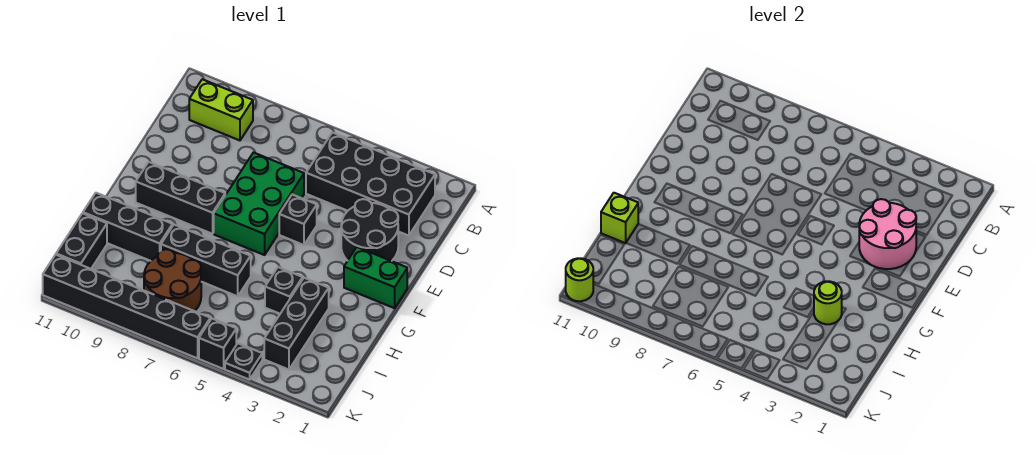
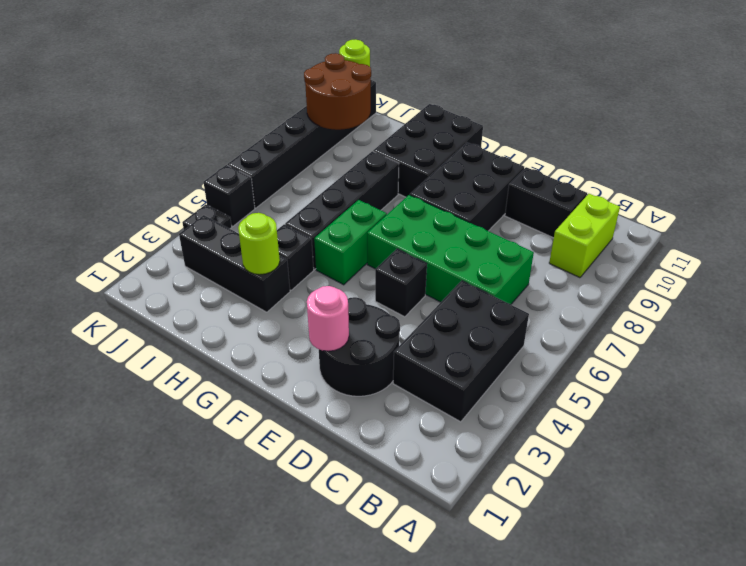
black 2x4 brick [306,132,435,236] -> black 2x3 brick [393,281,529,422]
pink 2x2 round brick [859,199,916,269] -> pink 1x1 round brick [307,286,349,351]
green 2x3 brick [214,153,304,255] -> green 2x4 brick [367,195,534,304]
green 1x2 brick [344,247,407,308] -> green 1x2 brick moved to [314,200,387,285]
black 1x3 brick [136,162,225,234] -> black 2x3 brick [410,143,524,231]
black 1x3 brick [161,225,251,296] -> black 1x4 brick [285,151,399,269]
black 1x3 brick [83,193,173,261] -> black 2x3 brick [373,104,483,197]
lime 1x1 brick [601,193,638,243] -> none
brown 2x2 round brick [144,249,201,311] -> brown 2x2 round brick moved to [304,53,371,130]
black 1x2 brick [56,213,107,269] -> black 1x2 brick moved to [505,167,587,238]

